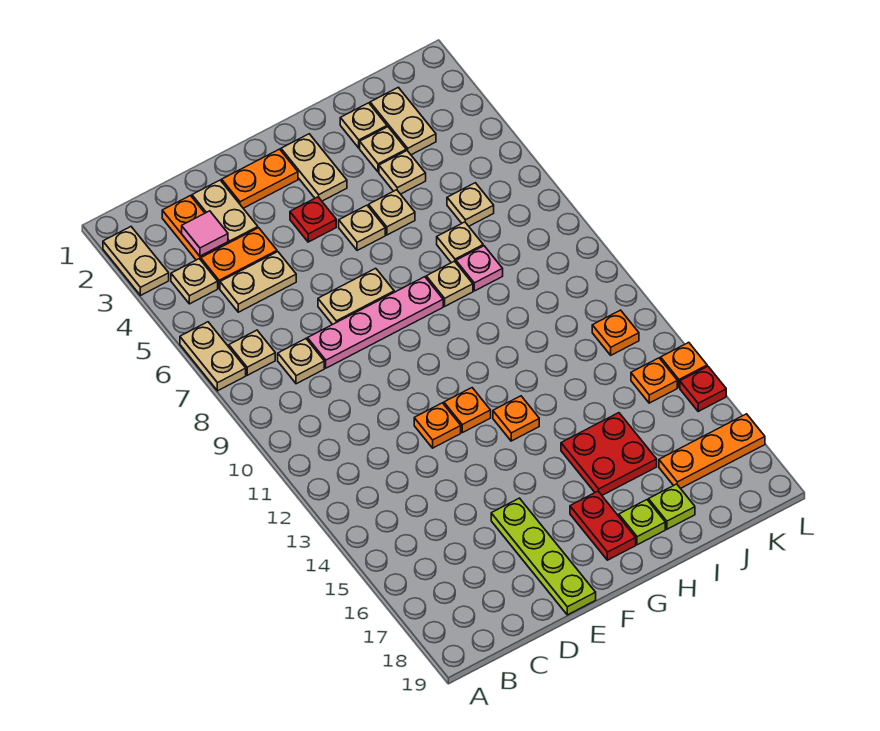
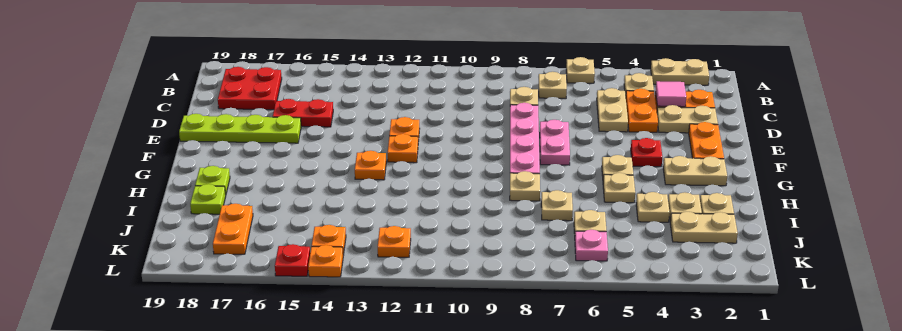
tan 1x2 plate [180,322,246,391] -> tan 1x1 plate [566,57,595,83]
tan 1x2 plate [318,268,394,324] -> pink 1x2 plate [540,120,570,165]
red 1x2 plate [570,491,636,560] -> red 1x2 plate moved to [273,99,333,127]
red 2x2 plate [561,413,657,495] -> red 2x2 plate moved to [218,67,282,110]
pink 1x1 plate [456,246,503,291] -> pink 1x1 plate moved to [575,230,608,261]
orange 1x3 plate [659,414,765,488] -> orange 1x2 plate [213,204,253,254]

